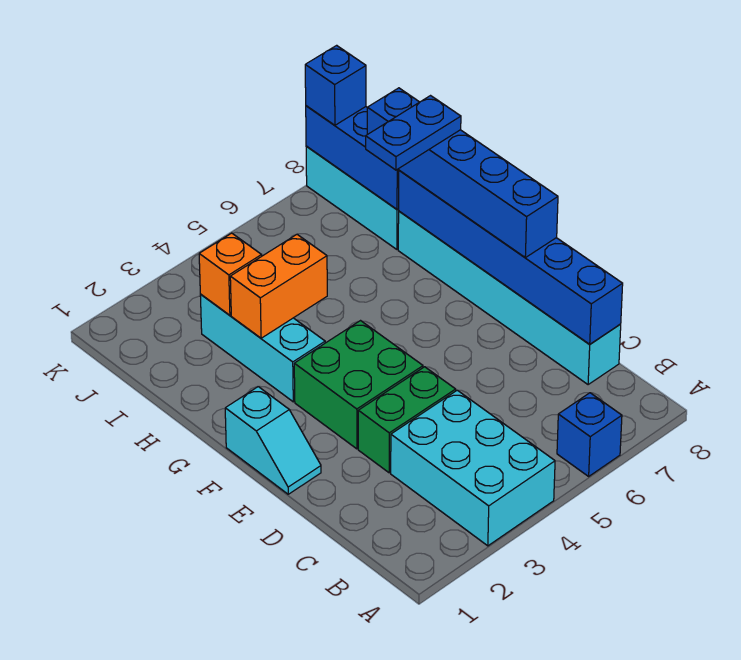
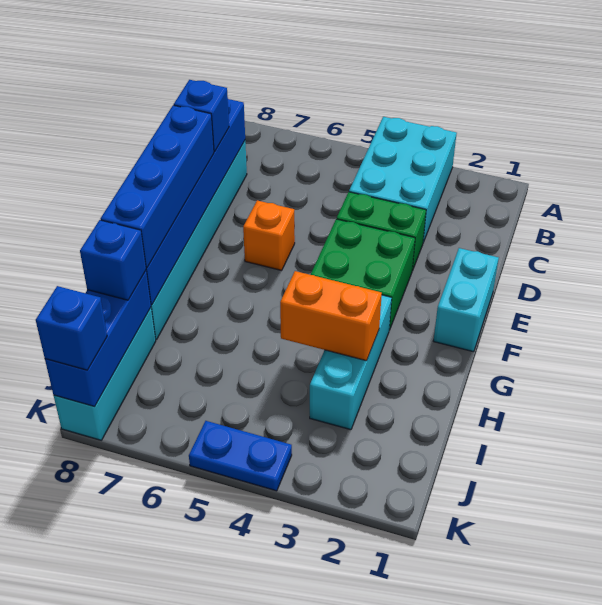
blue 1x1 brick [557,393,622,476] -> blue 1x1 brick moved to [174,80,229,152]
cyan 1x2 slope [225,387,321,494] -> cyan 1x2 brick [434,248,499,352]
blue 1x2 plate [366,96,461,170] -> blue 1x2 plate moved to [189,421,292,491]
orange 1x1 brick [199,233,262,315] -> orange 1x1 brick moved to [243,200,295,270]

